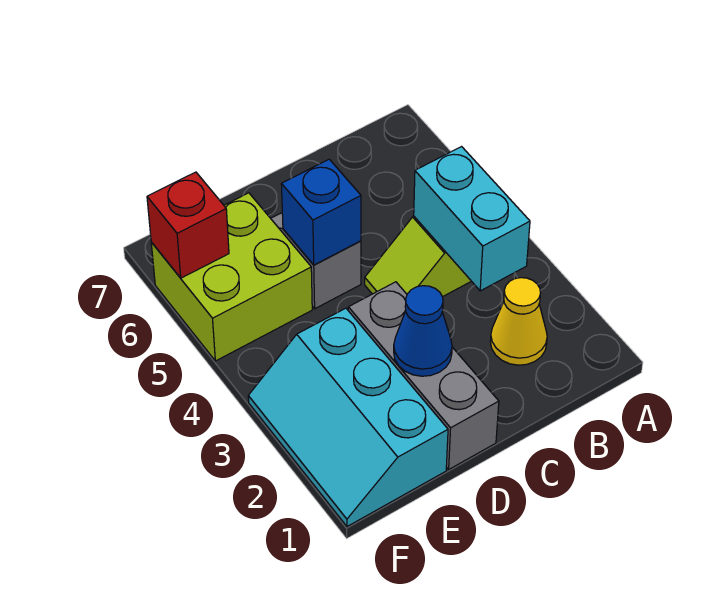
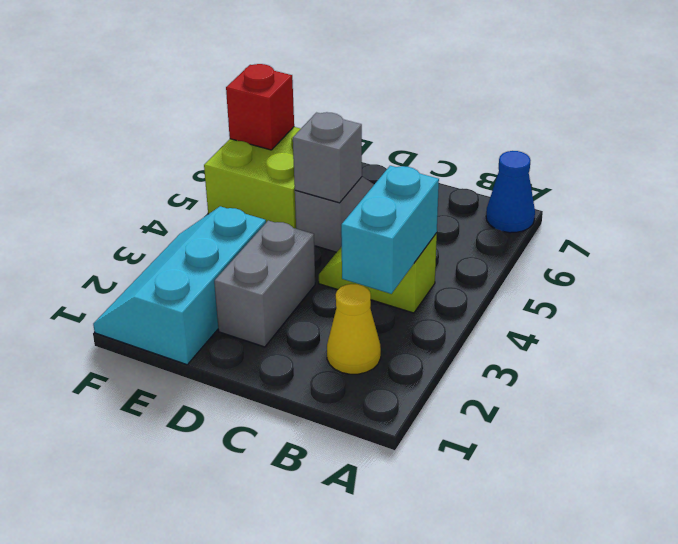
grey 1x3 brick [348,282,499,469] -> grey 1x2 brick [214,221,315,347]
blue 1x1 cone [394,286,452,376] -> blue 1x1 cone moved to [486,151,535,233]
blue 1x1 brick [281,159,361,265] -> grey 1x1 brick [293,112,362,203]

